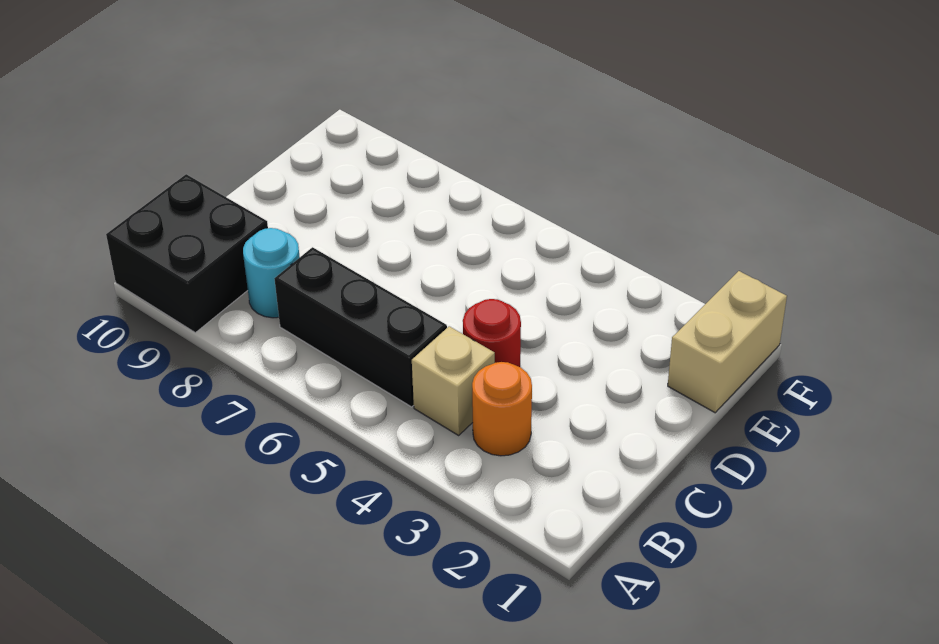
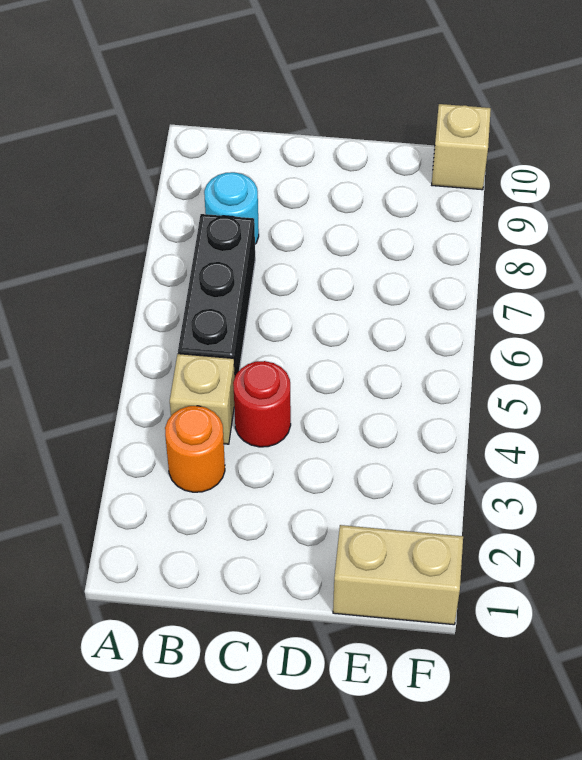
black 2x2 brick [106,174,268,333] -> none
none -> tan 1x1 brick [432,104,491,190]

